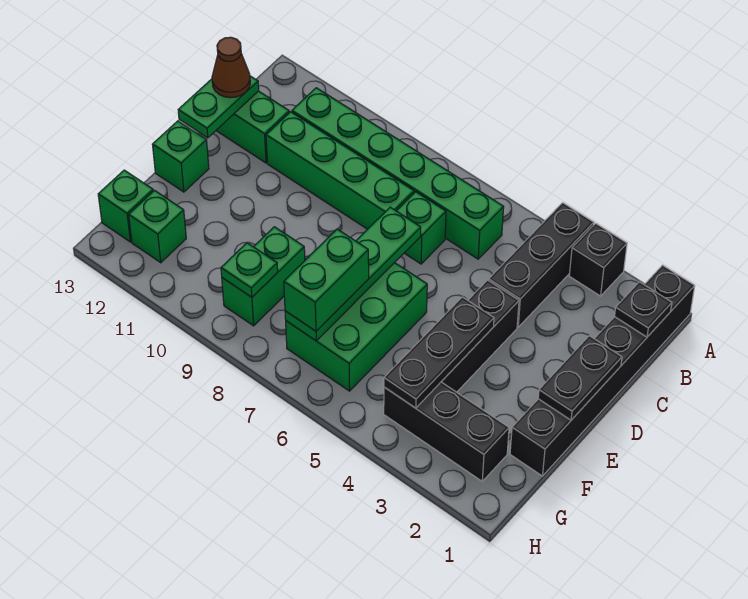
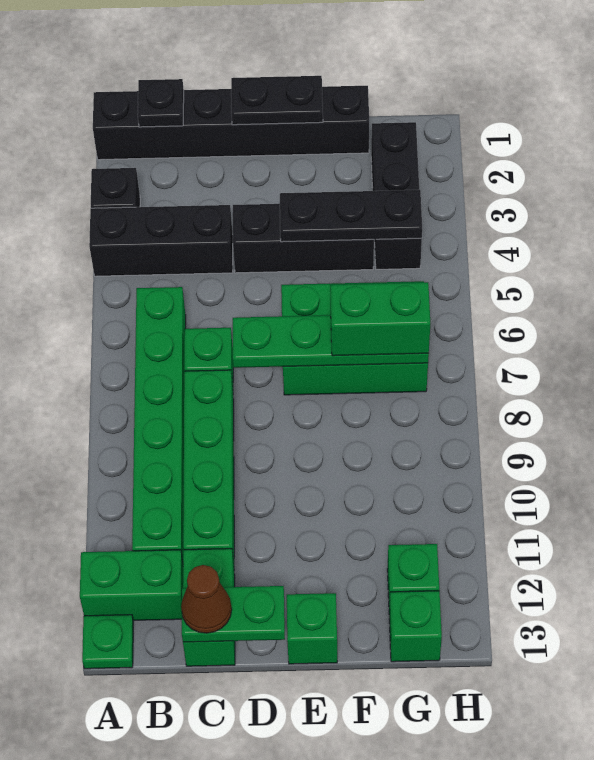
green 1x2 brick [222,227,305,326] -> green 1x2 brick moved to [80,550,183,620]
green 1x1 plate [221,243,278,297] -> green 1x1 plate moved to [82,615,133,669]

